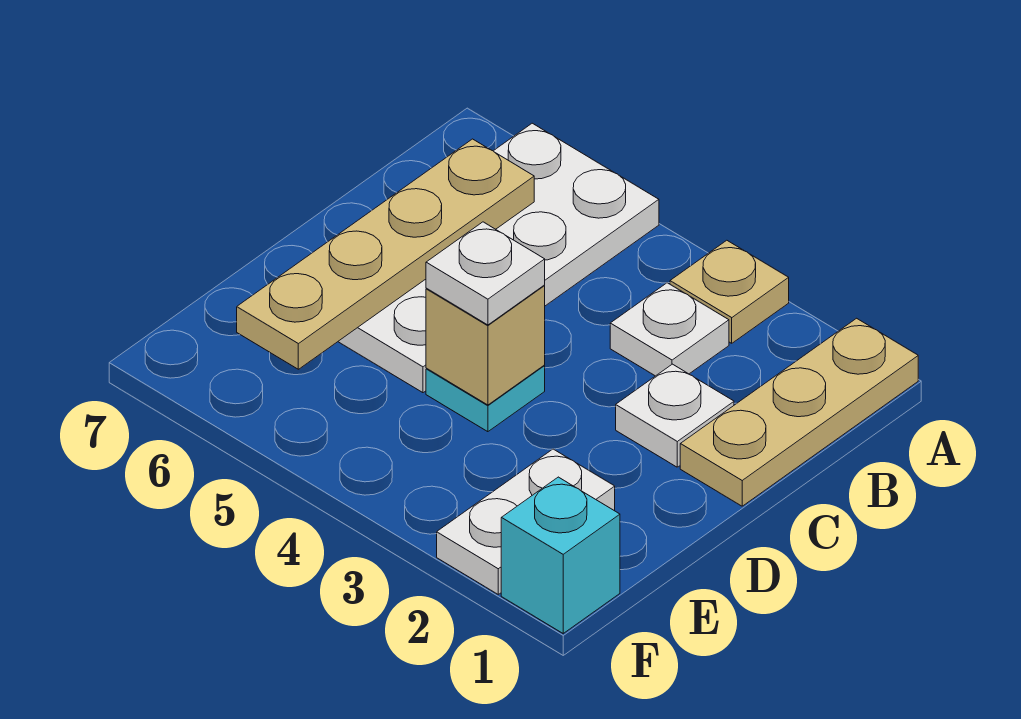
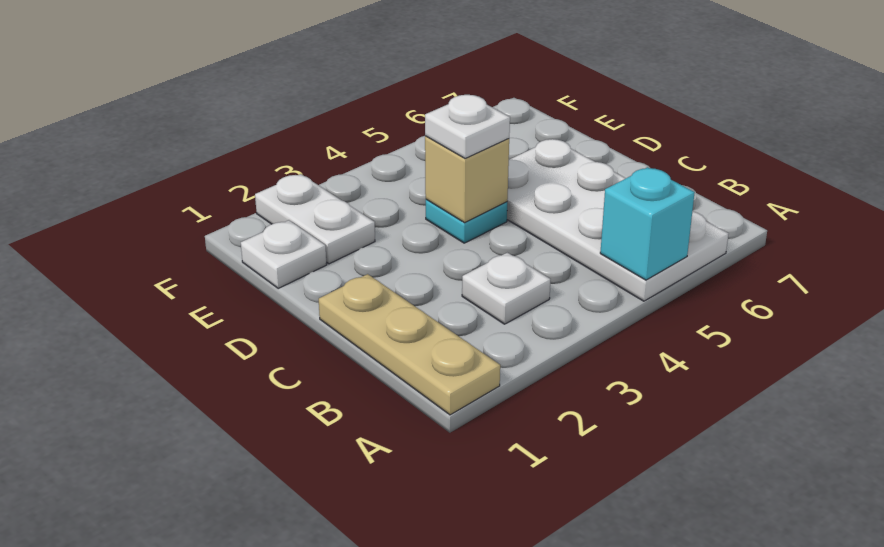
tan 1x1 plate [670,240,789,343] -> none
tan 1x4 plate [237,139,534,369] -> none
white 1x1 plate [616,364,734,467] -> white 1x1 plate moved to [241,220,327,288]
cyan 1x1 brick [501,477,620,633] -> cyan 1x1 brick moved to [600,167,695,280]

